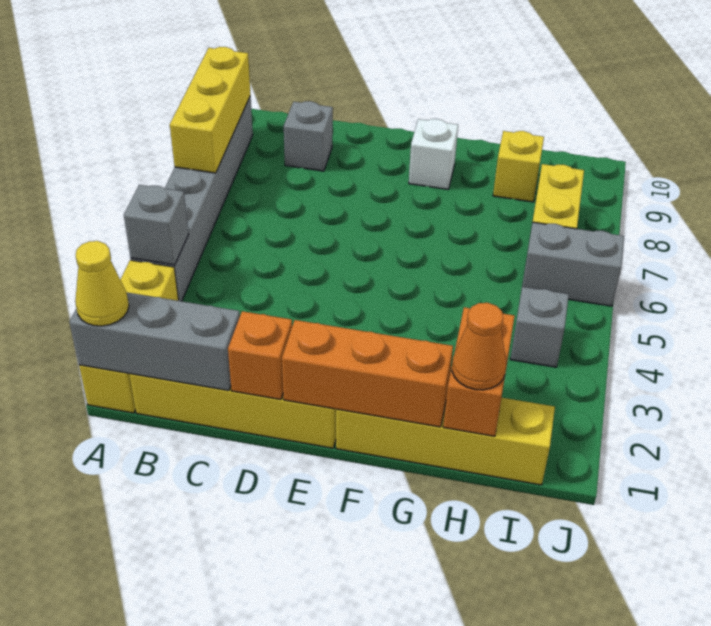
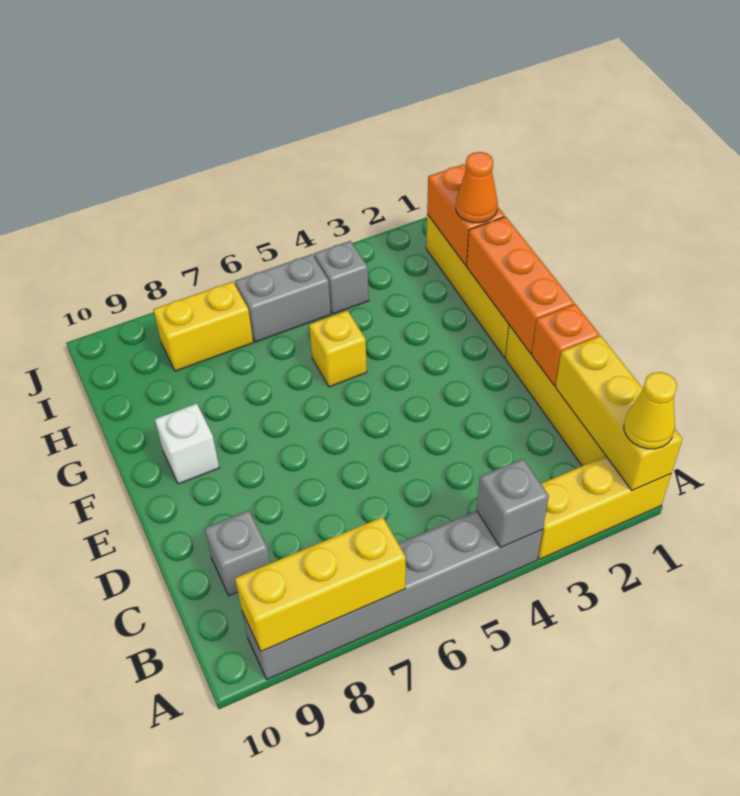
grey 1x3 brick [69,293,240,391] -> yellow 1x3 brick [555,336,683,490]
orange 1x2 brick [443,307,515,436] -> orange 1x2 brick turned to [427,164,505,265]
yellow 1x1 brick [493,131,544,202] -> yellow 1x1 brick moved to [309,310,367,387]
grey 1x2 brick [522,222,624,306] -> grey 1x2 brick turned to [235,254,331,342]

